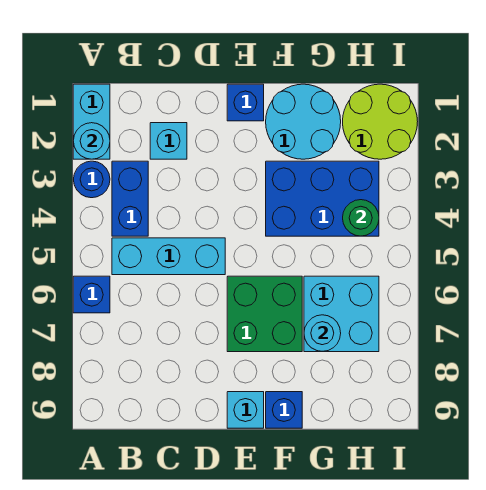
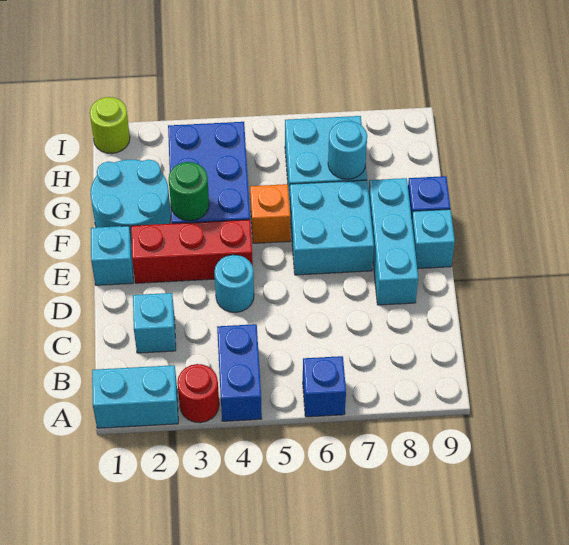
cyan 1x1 round brick [73,123,110,159] -> cyan 1x1 round brick moved to [214,255,254,313]
blue 1x1 round brick [74,161,110,198] -> red 1x1 round brick [177,364,219,423]
blue 1x2 brick [112,161,148,236] -> blue 1x2 brick turned to [217,324,262,421]
cyan 1x3 brick [112,238,225,275] -> cyan 1x3 brick moved to [368,178,418,305]
blue 1x1 brick [227,84,264,121] -> cyan 1x1 brick [91,226,133,285]
none -> red 1x3 brick [131,220,253,283]
green 2x2 brick [227,276,302,352] -> cyan 2x2 brick [290,180,374,275]
none -> orange 1x1 brick [250,184,290,243]
lime 2x2 round brick [343,84,418,159] -> lime 1x1 round brick [90,97,130,154]
green 1x1 round brick [343,200,379,236] -> green 1x1 round brick moved to [169,162,209,221]

